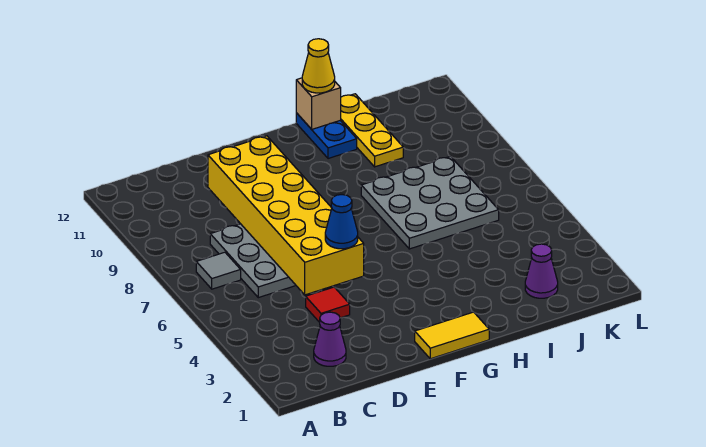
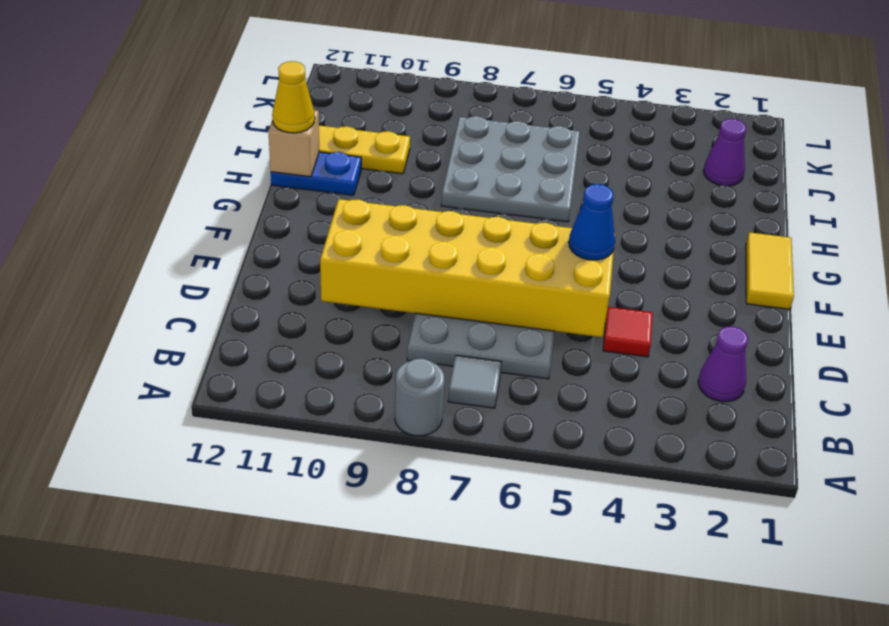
none -> grey 1x1 round brick [395,359,445,436]

